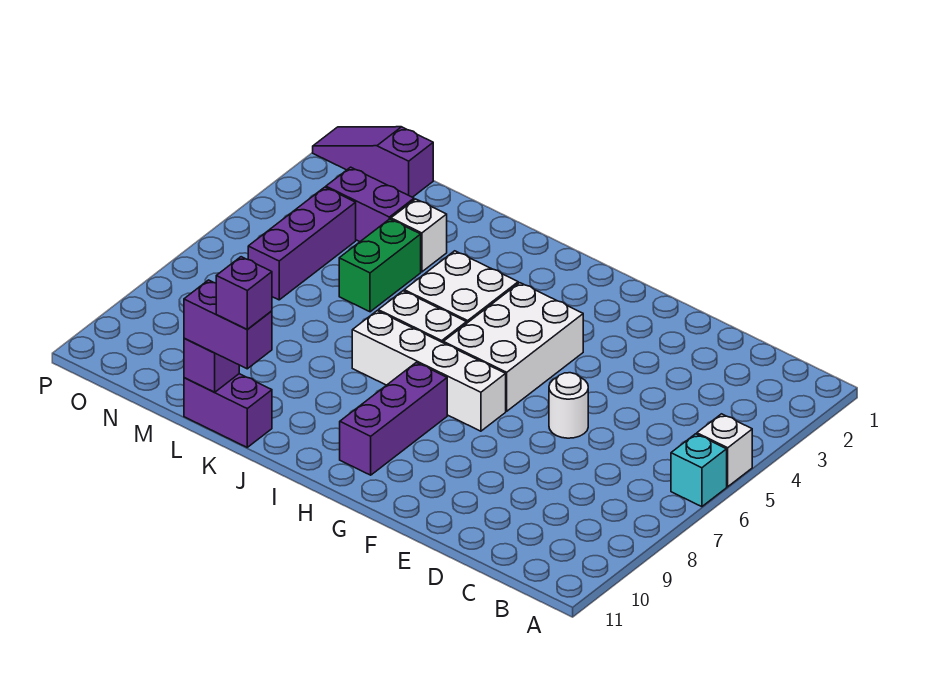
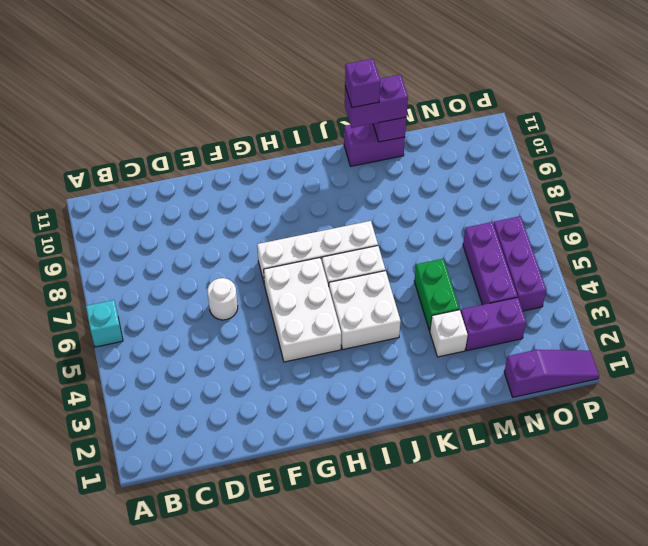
white 1x1 brick [697,414,752,487] -> none
purple 1x3 brick [340,363,447,475] -> purple 1x3 brick moved to [493,216,546,311]

